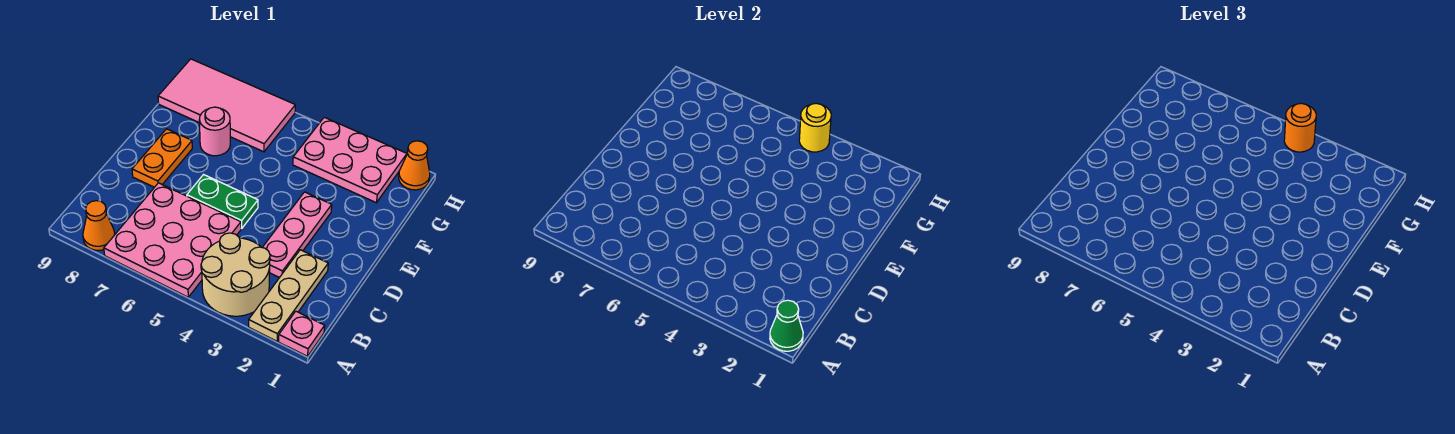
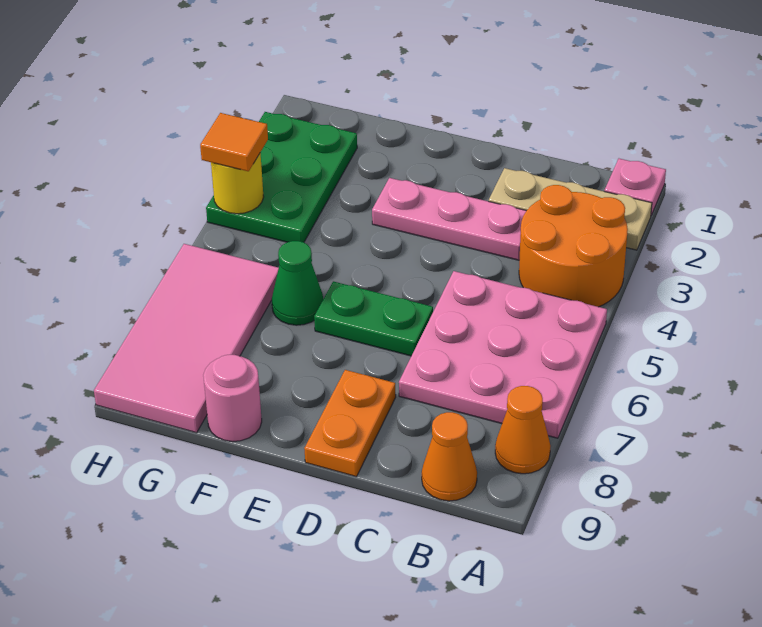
green 1x1 cone [770,300,803,351] -> green 1x1 cone moved to [272,241,323,325]
tan 2x2 round brick [201,233,270,316] -> orange 2x2 round brick [519,185,628,307]
green 1x2 plate [187,175,258,228] -> green 1x2 plate turned to [314,281,433,356]
orange 1x2 plate [132,129,192,187] -> orange 1x2 plate turned to [304,370,396,477]
pink 1x1 round brick [199,107,230,156] -> pink 1x1 round brick moved to [203,355,262,442]
pink 2x3 plate [293,117,407,203] -> green 2x3 plate [206,112,357,242]
orange 1x1 cone [399,141,430,190] -> orange 1x1 cone moved to [422,412,477,501]
orange 1x1 round brick [1284,103,1316,152] -> orange 1x1 tile [200,113,268,171]

